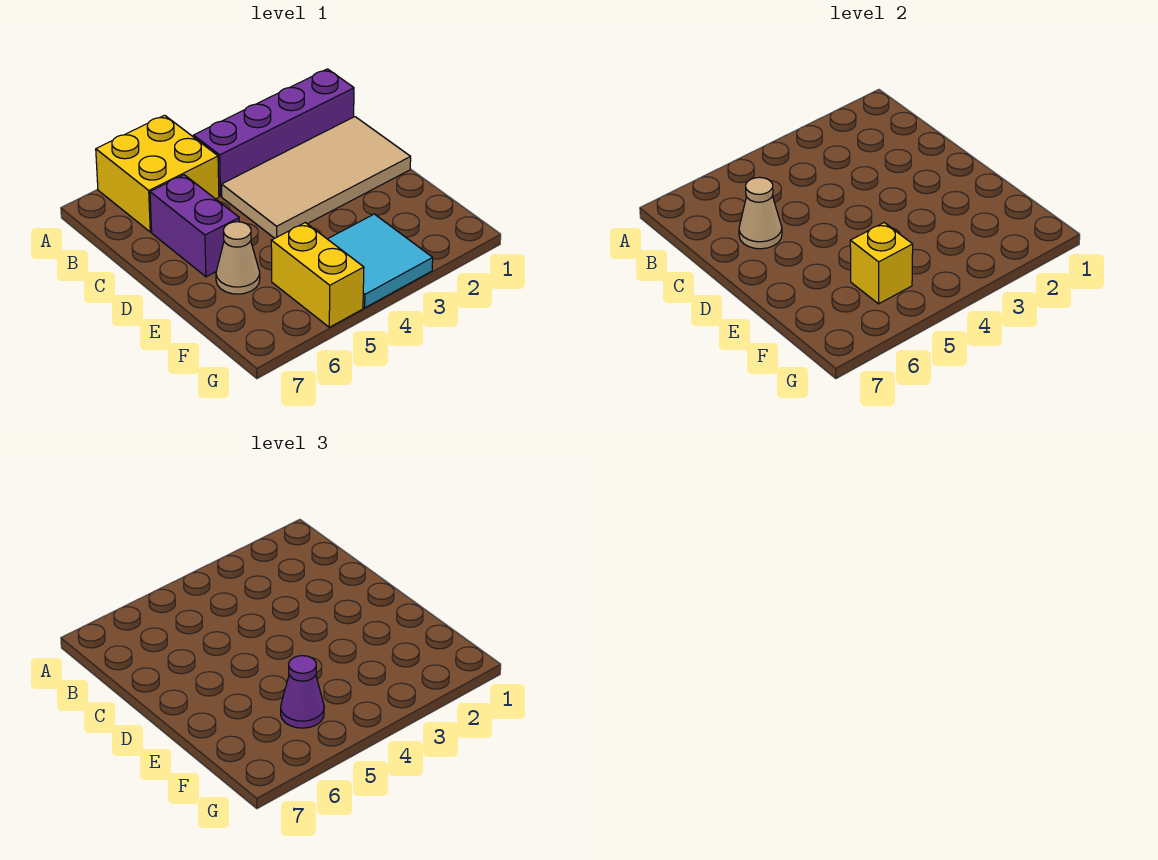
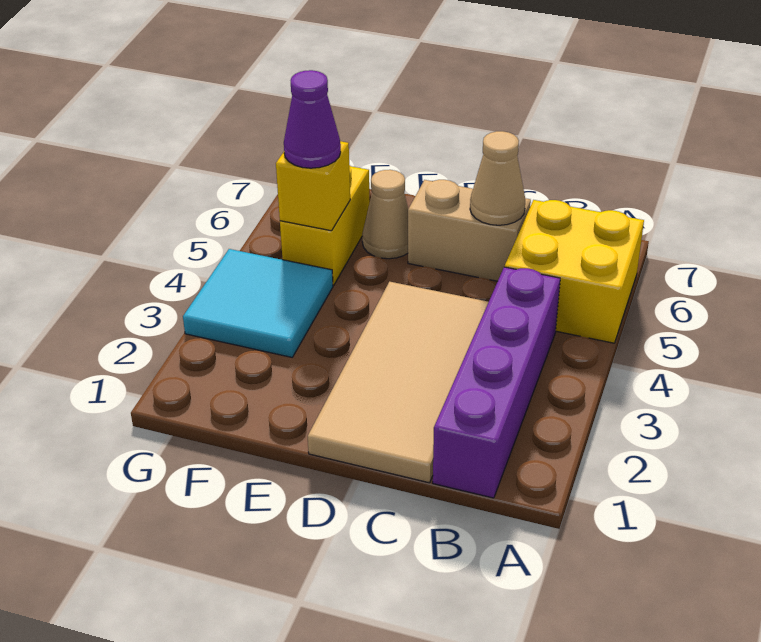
purple 1x2 brick [150,175,239,277] -> tan 1x2 brick [408,180,531,281]
yellow 1x2 brick [271,223,364,327] -> yellow 1x2 brick turned to [280,165,370,285]

